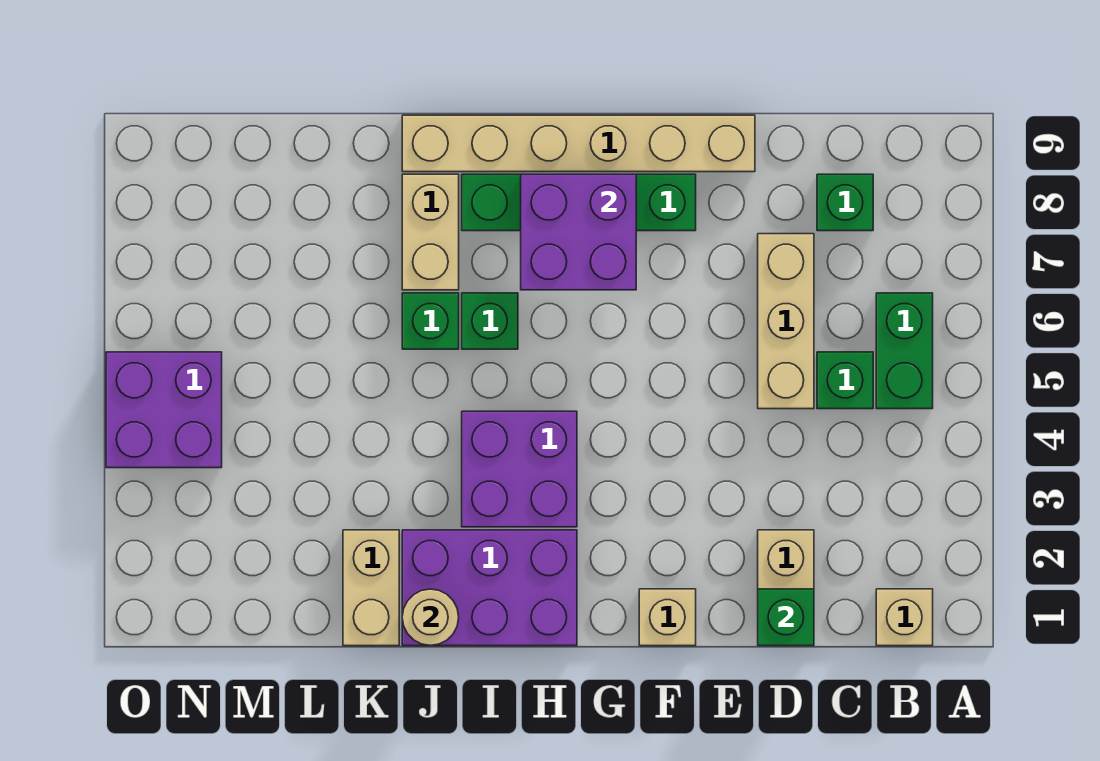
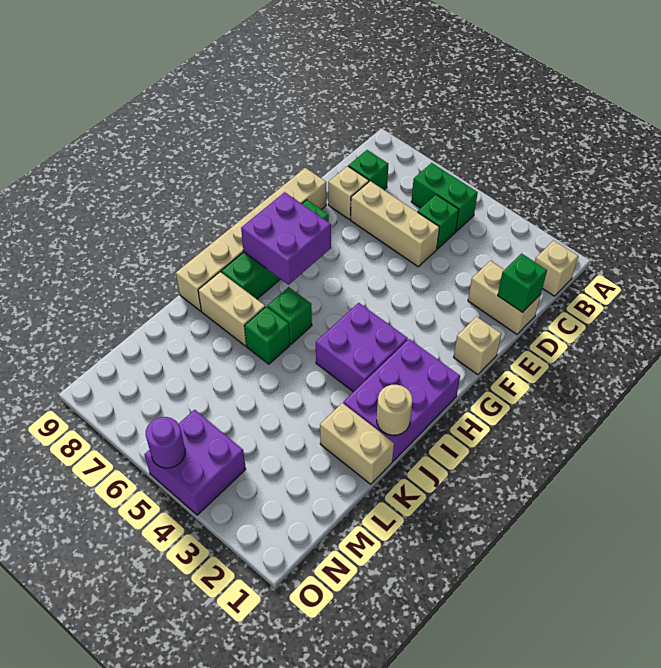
none -> tan 1x1 brick [328,166,369,219]
none -> purple 1x1 round brick [146,417,185,468]

